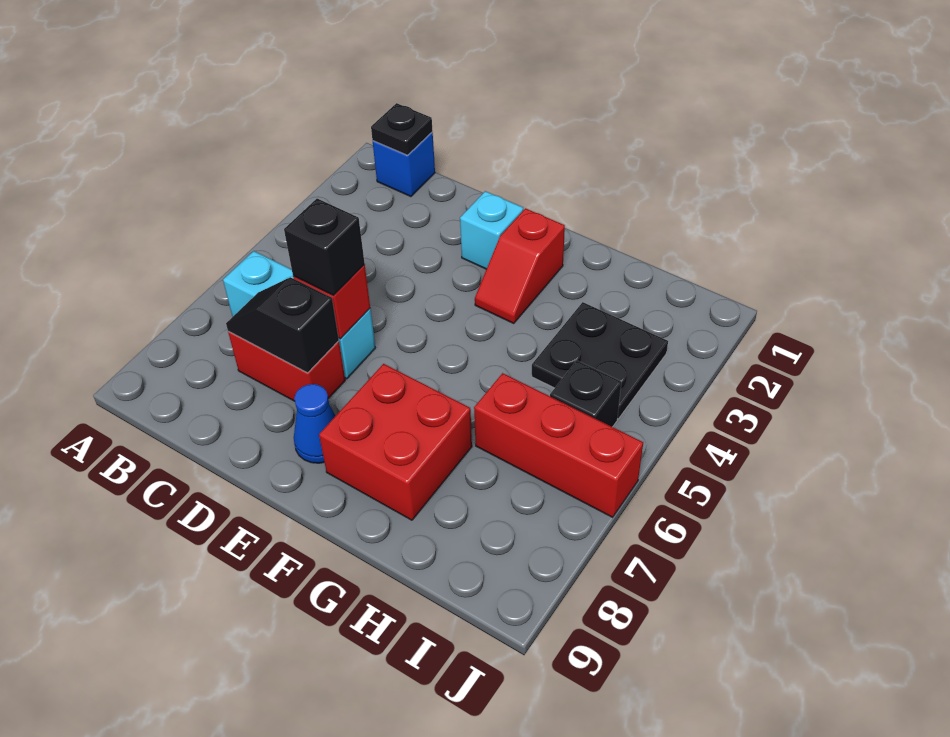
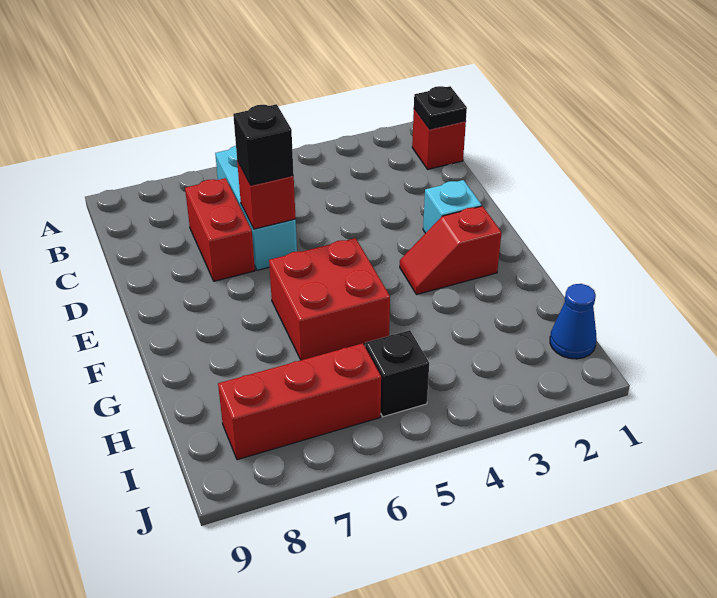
blue 1x1 brick [373,132,435,197] -> red 1x1 brick [412,109,466,169]
black 1x2 slope [226,277,339,373] -> none
blue 1x1 cone [294,384,335,463] -> blue 1x1 cone moved to [550,284,597,359]
red 2x2 brick [319,364,472,520] -> red 2x2 brick moved to [269,238,390,360]
black 2x2 plate [532,302,668,419] -> none
red 1x3 brick [474,373,643,517] -> red 1x3 brick turned to [218,343,381,460]

